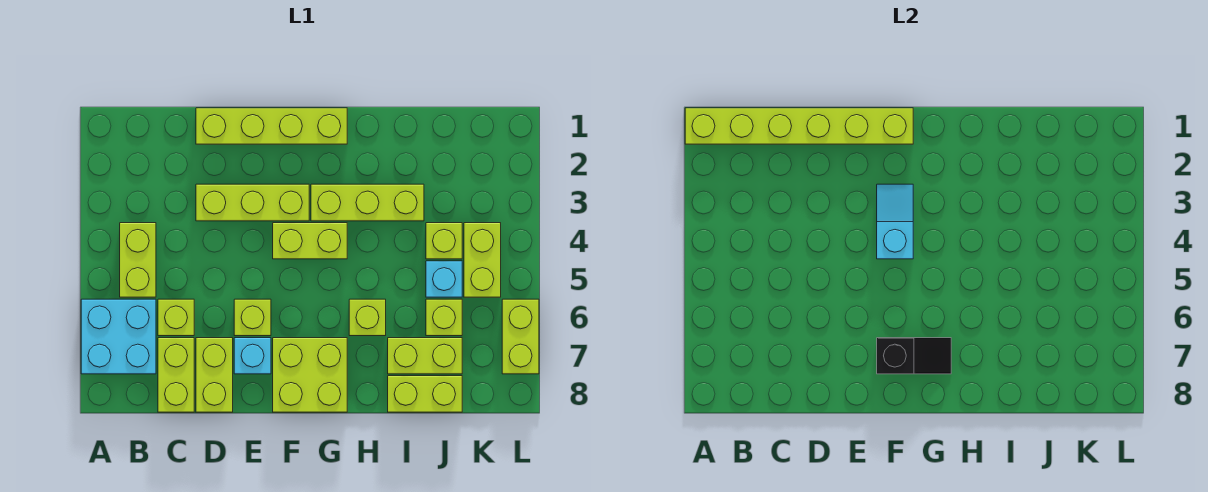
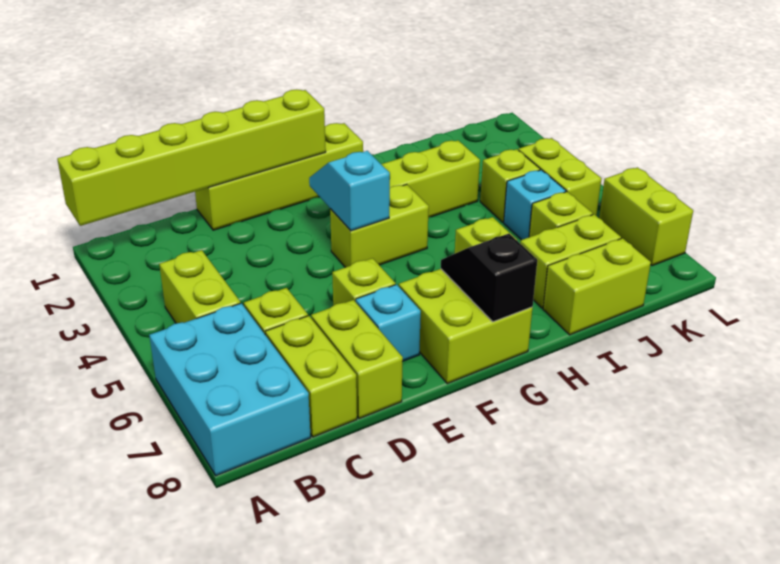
cyan 2x2 brick [81,299,156,374] -> cyan 2x3 brick [149,303,311,476]
lime 1x3 brick [196,184,309,221] -> none
black 1x2 slope [877,338,951,374] -> black 1x2 slope turned to [441,234,537,322]

